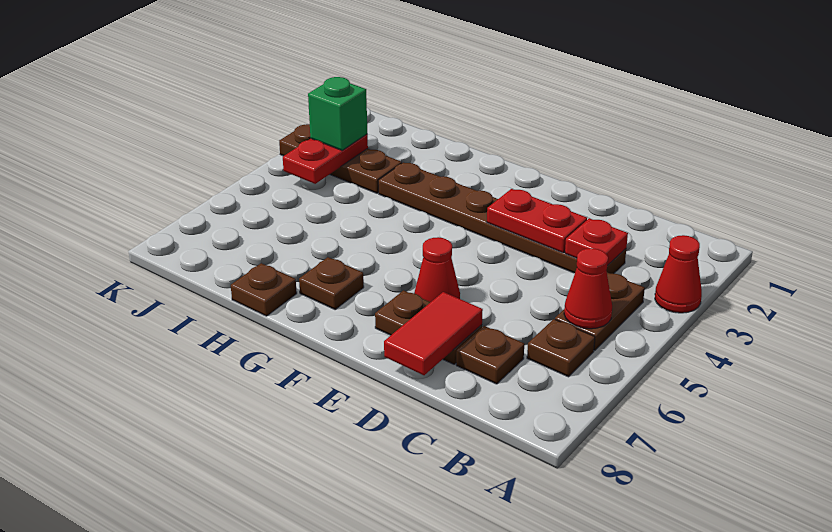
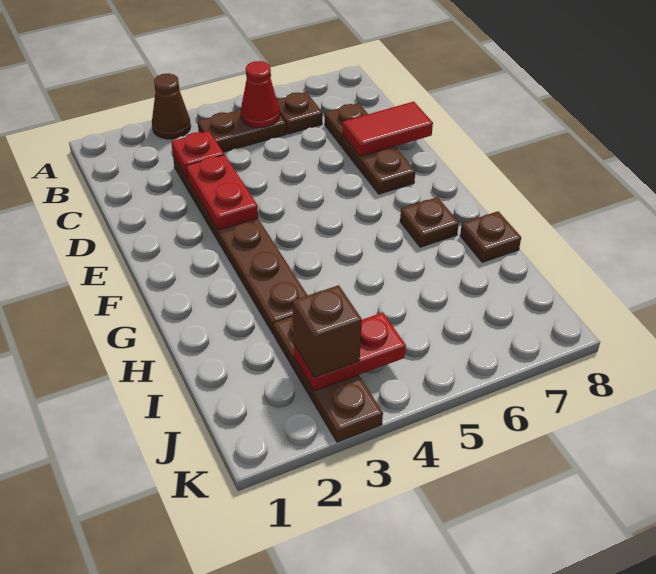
red 1x1 cone [655,235,702,313] -> brown 1x1 cone [152,73,191,139]
red 1x1 cone [414,237,460,302] -> none
green 1x1 brick [308,77,367,150] -> brown 1x1 brick [293,285,362,378]

